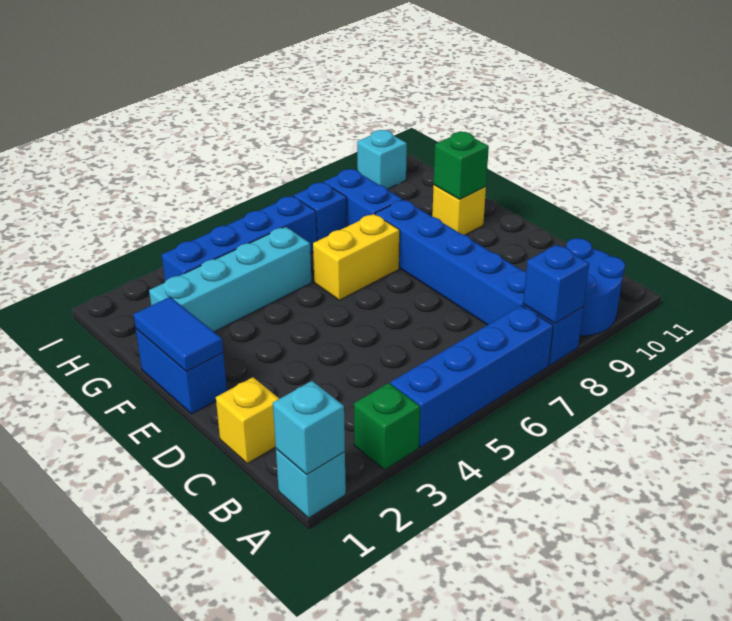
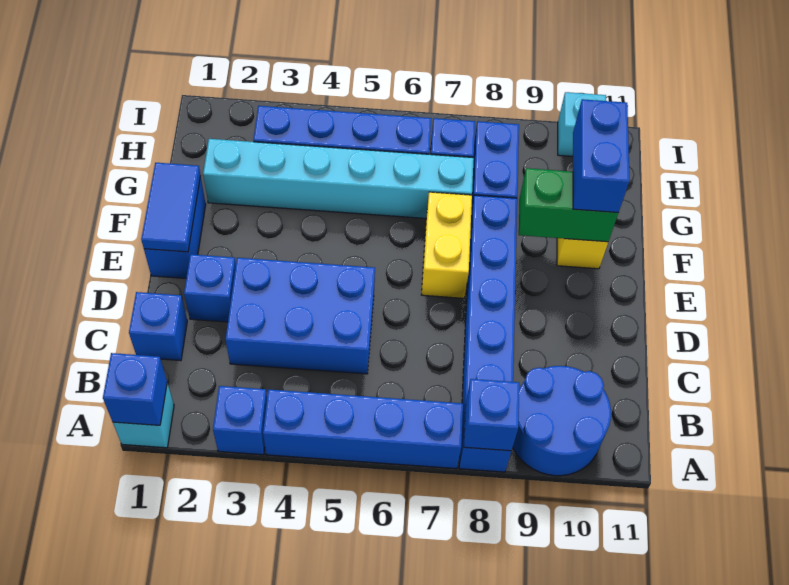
cyan 1x1 brick [273,381,345,475] -> blue 1x1 brick [103,353,167,425]
green 1x1 brick [354,383,420,470] -> blue 1x1 brick [213,386,267,455]
yellow 1x1 brick [216,377,279,463] -> blue 1x1 brick [129,292,187,361]
none -> blue 2x3 brick [226,258,375,374]
none -> blue 1x1 brick [184,254,236,322]
yellow 1x2 brick [313,214,400,300] -> yellow 1x2 brick turned to [421,192,472,298]
green 1x1 brick [434,132,489,199] -> green 1x2 brick [519,168,618,242]
none -> blue 1x2 brick [573,99,629,212]
cyan 1x4 brick [149,227,312,332] -> cyan 1x6 brick [203,139,474,218]

